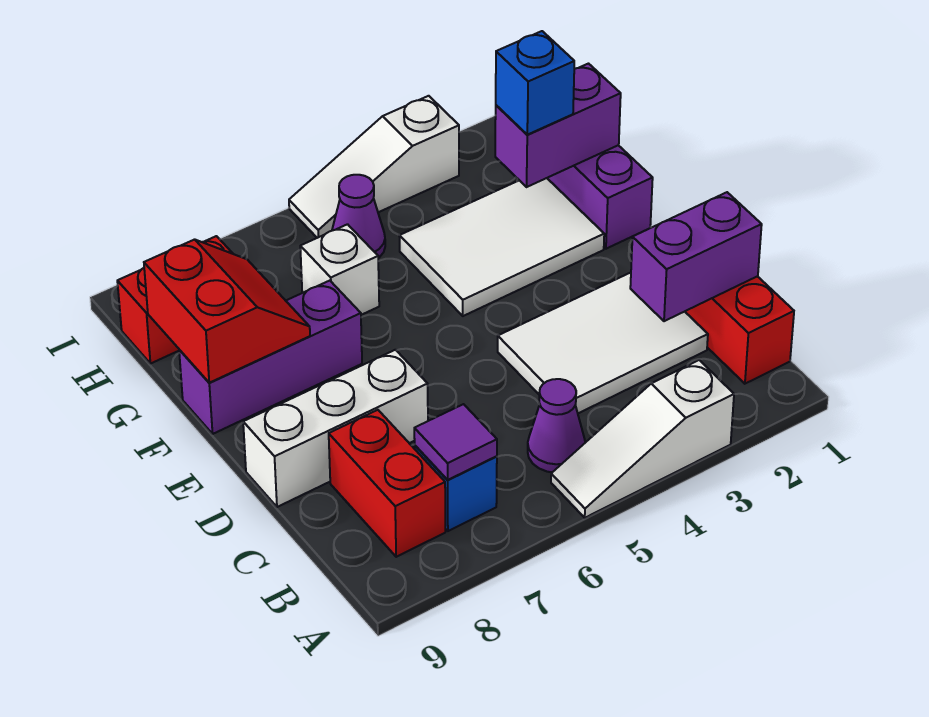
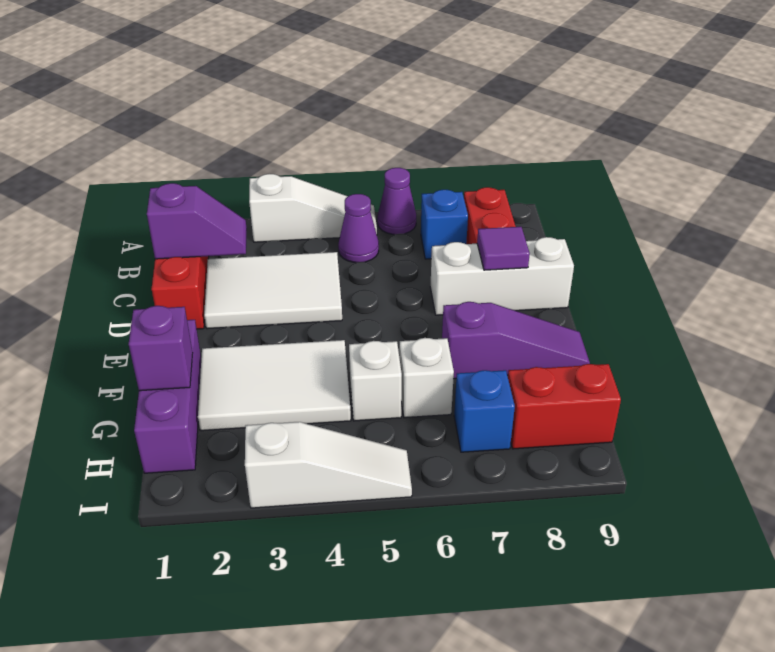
purple 1x1 tile [414,404,497,480] -> purple 1x1 tile moved to [477,227,530,270]
purple 1x2 brick [630,192,762,321] -> purple 1x2 slope [147,183,247,259]
purple 1x3 brick [179,281,362,434] -> purple 1x3 slope [442,302,590,379]
red 2x2 slope [144,239,310,383] -> none
purple 1x2 brick [495,64,621,187] -> purple 1x1 brick [129,306,193,391]
blue 1x1 brick [496,31,574,135] -> blue 1x1 brick moved to [454,370,515,452]
none -> white 1x1 brick [349,341,402,421]
purple 1x1 cone [332,175,385,258] -> purple 1x1 cone moved to [377,168,416,235]

